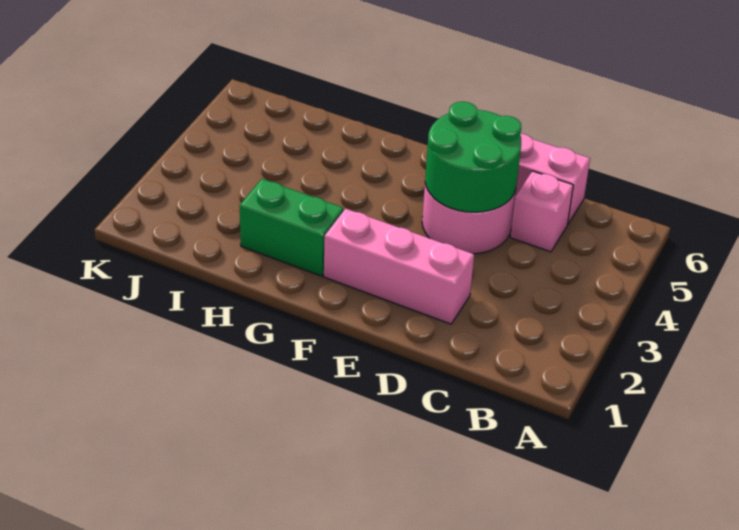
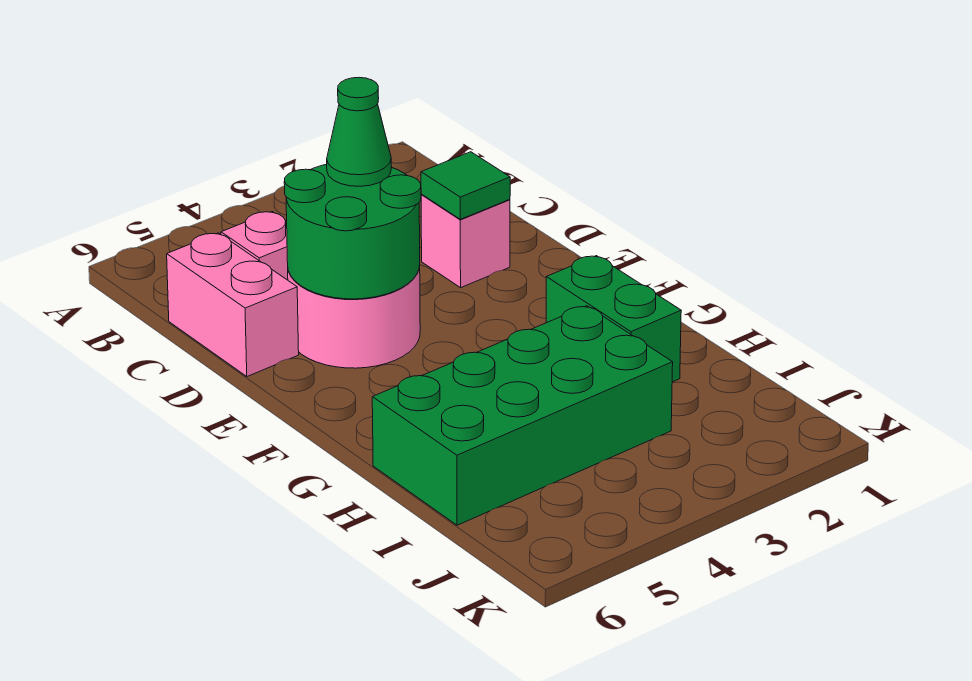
pink 1x3 brick [324,209,474,324] -> pink 1x1 brick [421,195,510,288]
none -> green 1x1 tile [421,152,510,219]
none -> green 1x1 cone [327,78,391,186]
none -> green 2x4 brick [372,306,673,525]

